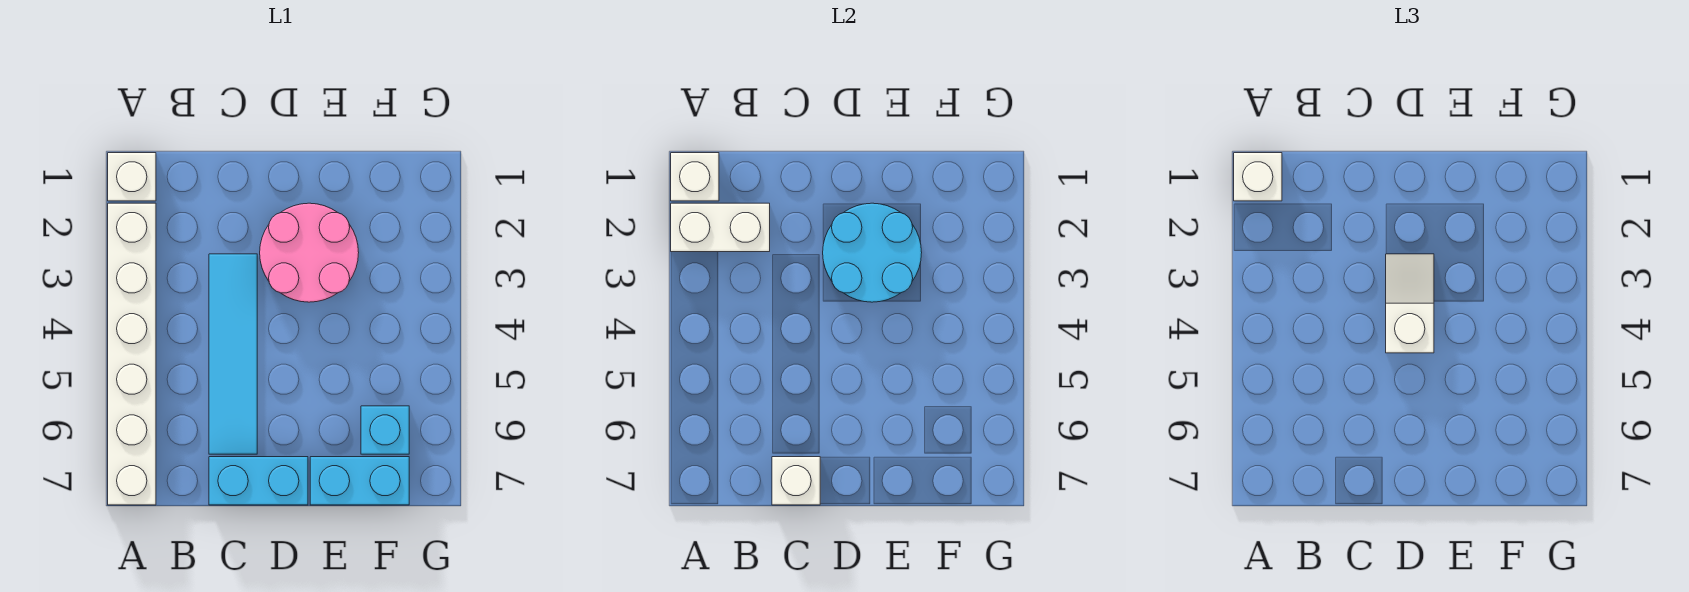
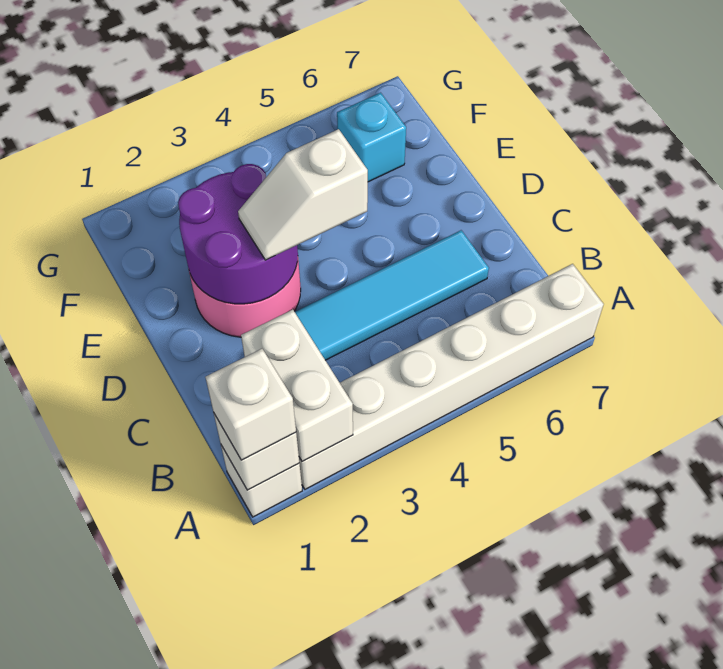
cyan 1x2 brick [209,457,308,505] -> none
white 1x1 brick [772,457,820,505] -> none
cyan 2x2 round brick [823,203,922,302] -> purple 2x2 round brick [178,164,298,304]
cyan 1x2 brick [310,457,409,505] -> none

